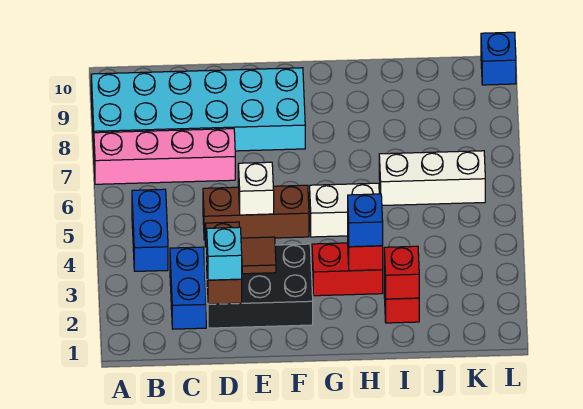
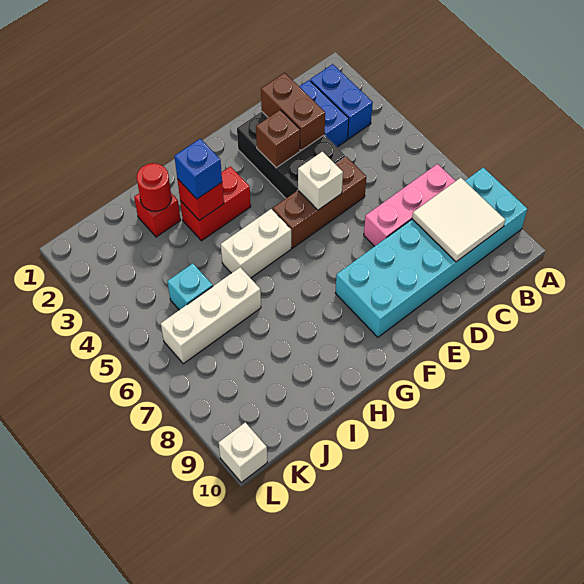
pink 1x4 brick [94,129,235,184] -> pink 1x3 brick [364,164,455,246]
blue 1x2 brick [132,189,168,271] -> blue 1x2 brick moved to [310,64,373,139]
none -> white 2x2 tile [412,178,505,262]
black 2x3 brick [205,244,313,328] -> black 2x3 brick turned to [237,112,345,198]
cyan 1x1 brick [207,227,242,280] -> cyan 1x1 brick moved to [167,263,213,310]
brown 1x1 tile [241,237,276,274] -> brown 1x1 brick [256,110,300,168]
red 1x1 brick [384,246,419,299] -> red 1x1 round brick [137,163,172,211]
blue 1x1 brick [481,32,516,85] -> white 1x1 brick [219,422,267,482]

